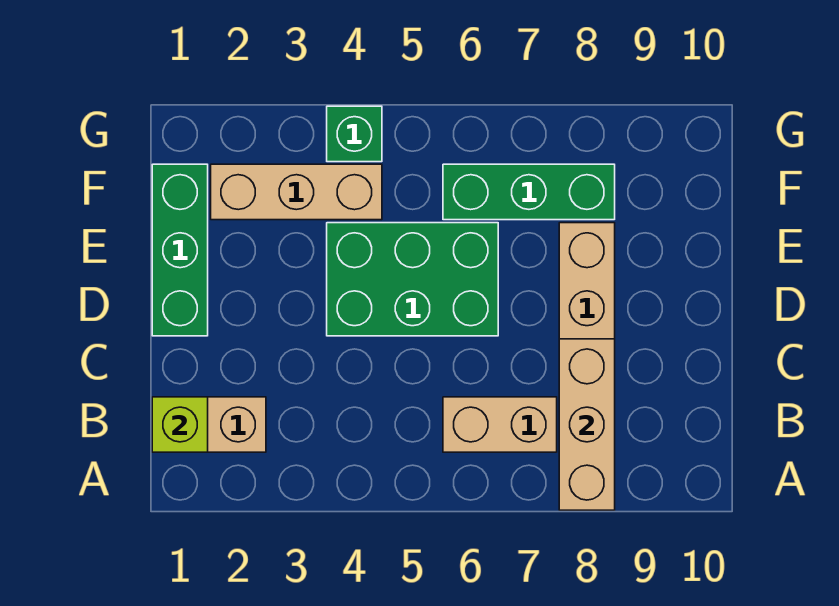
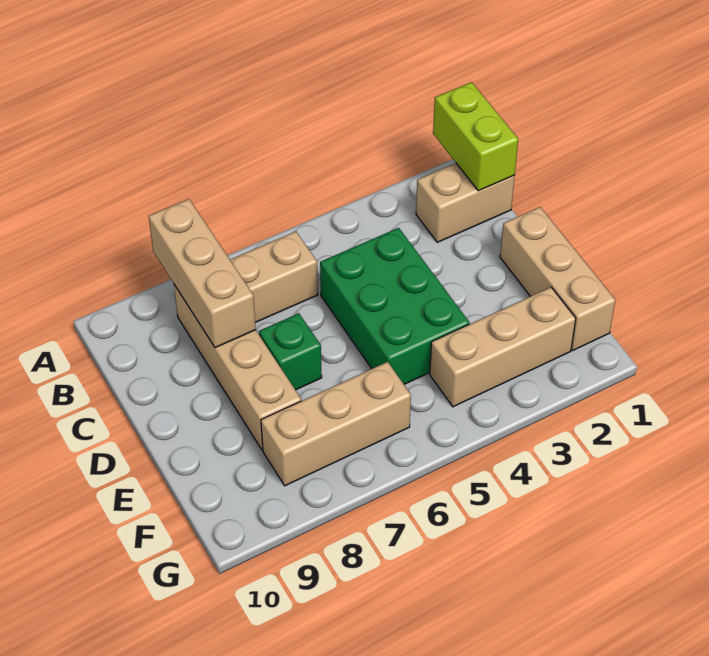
lime 1x1 brick [152,397,208,452] -> lime 1x2 brick [433,82,518,191]
green 1x3 brick [152,164,208,336] -> tan 1x3 brick [500,207,615,350]
green 2x3 brick [327,223,498,336] -> green 2x3 brick turned to [320,228,469,384]
green 1x3 brick [443,164,615,220] -> tan 1x3 brick [261,362,411,486]
green 1x1 brick [327,106,382,162] -> green 1x1 brick moved to [259,313,322,390]

